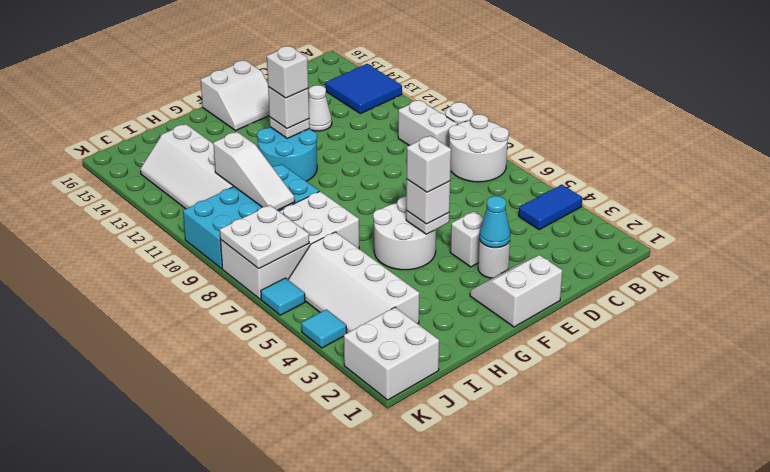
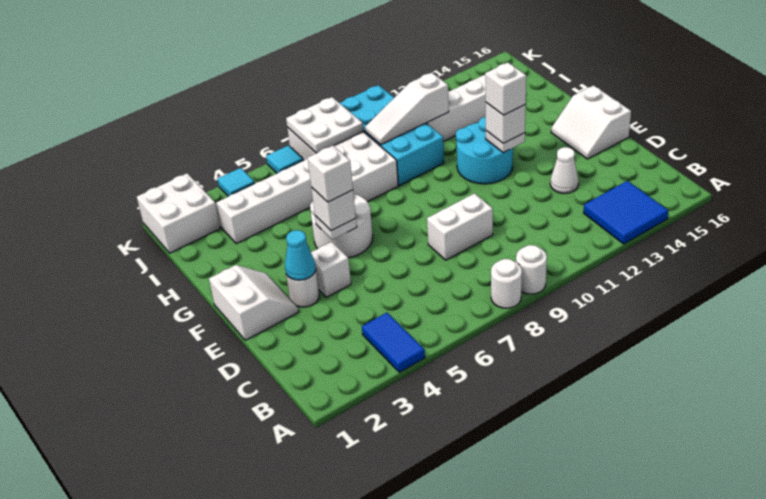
white 2x2 round brick [449,114,509,182] -> white 1x1 round brick [491,259,522,308]
white 1x2 brick [398,100,457,147] -> white 1x2 brick moved to [427,193,493,260]

